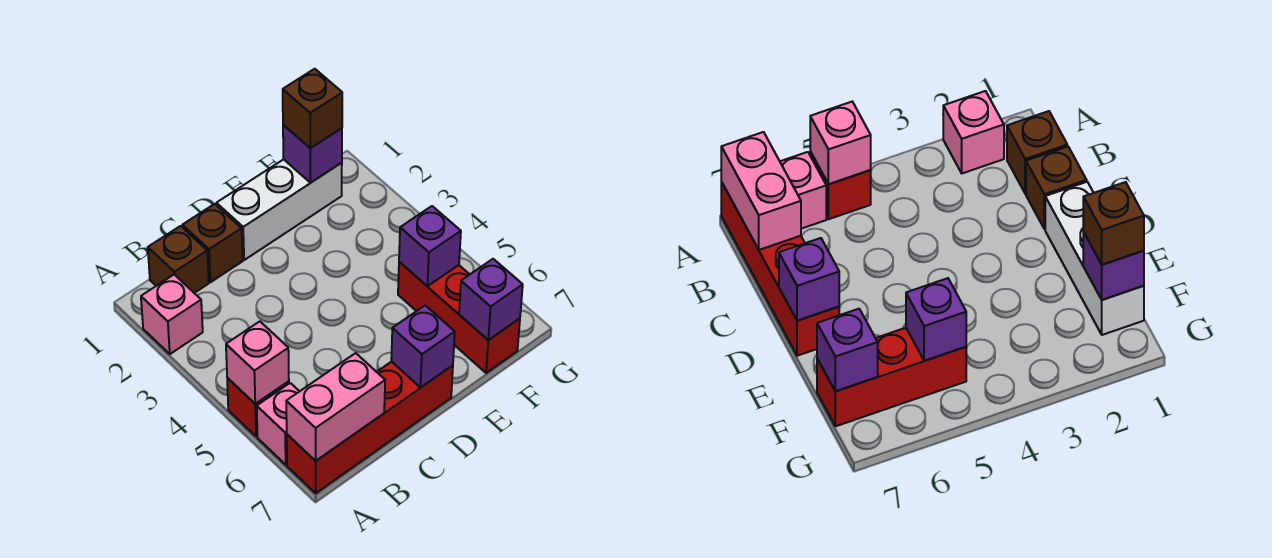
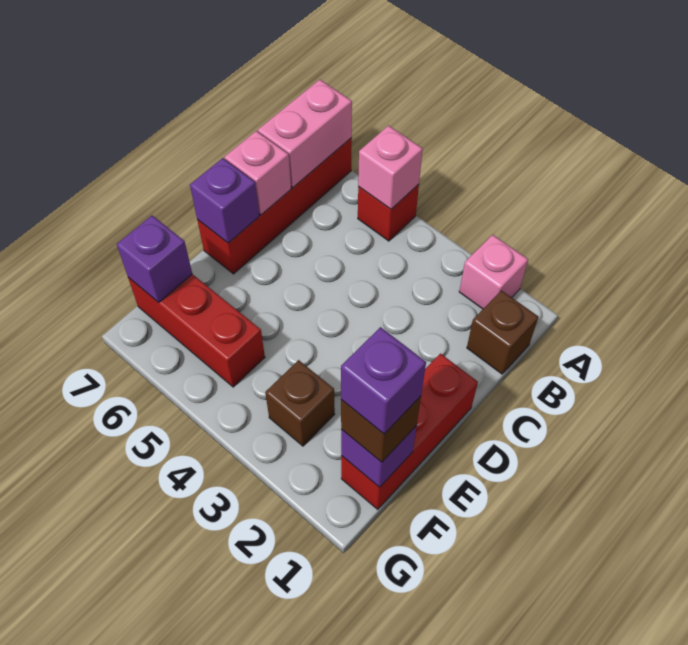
pink 1x1 brick [257,383,299,465] -> pink 1x1 brick moved to [225,131,291,215]
brown 1x1 brick [182,204,243,282] -> brown 1x1 brick moved to [265,360,335,446]
white 1x3 brick [216,159,342,260] -> red 1x3 brick [341,354,478,509]
purple 1x1 brick [399,206,461,286] -> purple 1x1 brick moved to [341,327,426,434]

